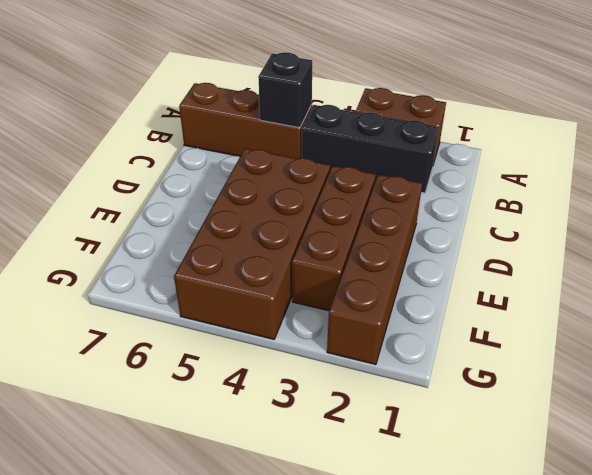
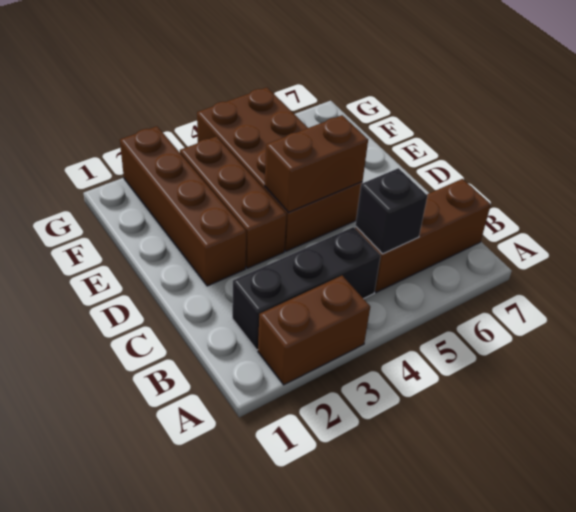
none -> brown 1x2 brick [265,115,368,213]

